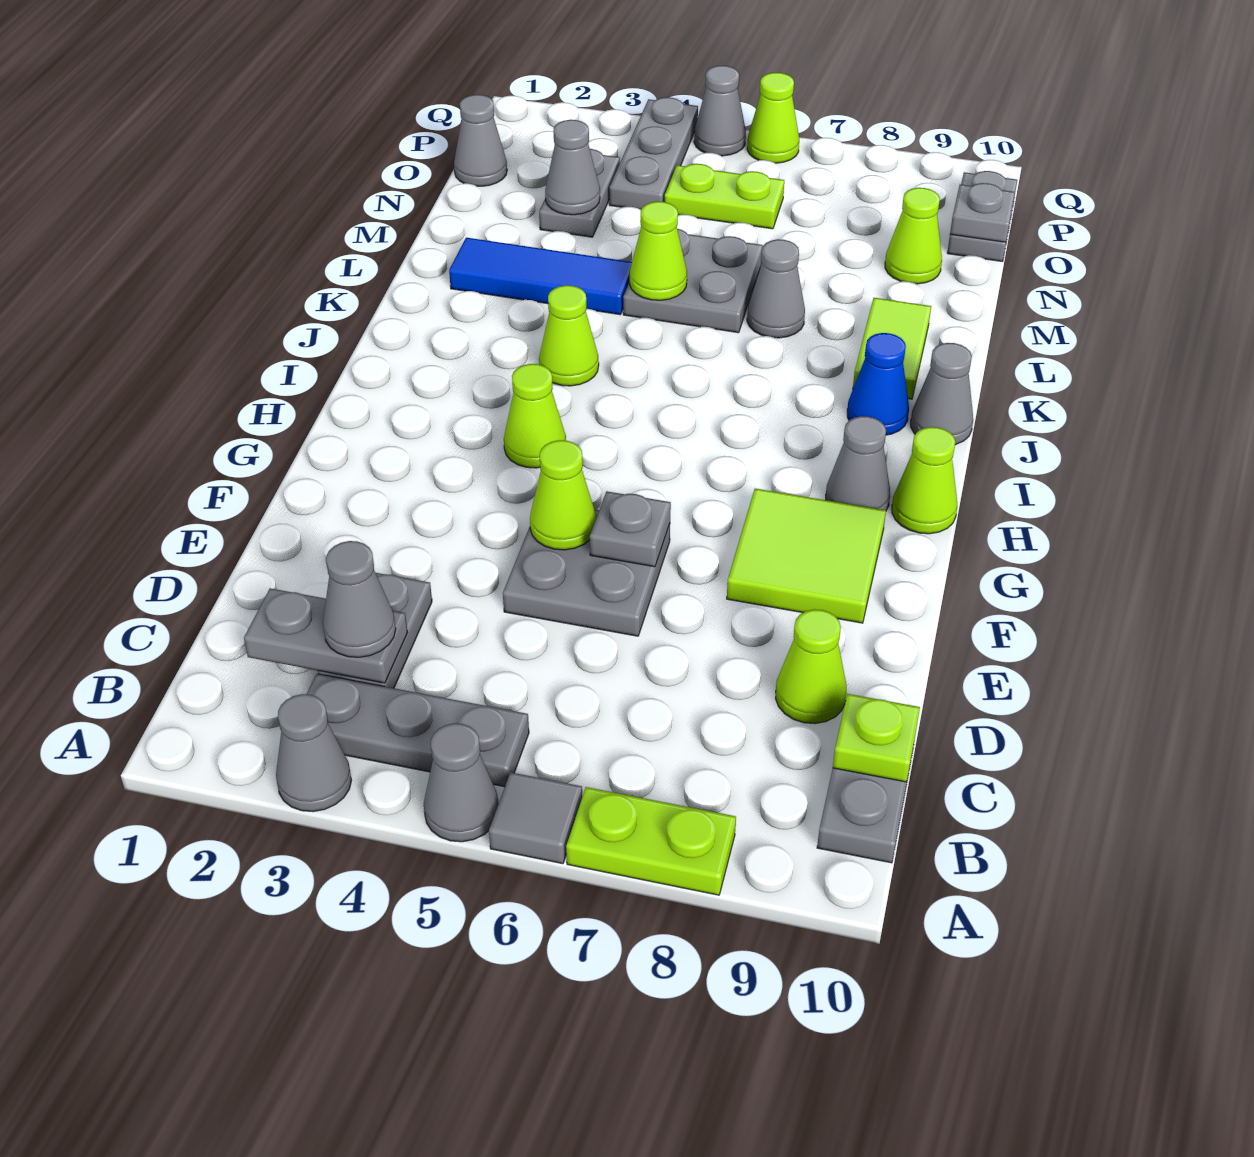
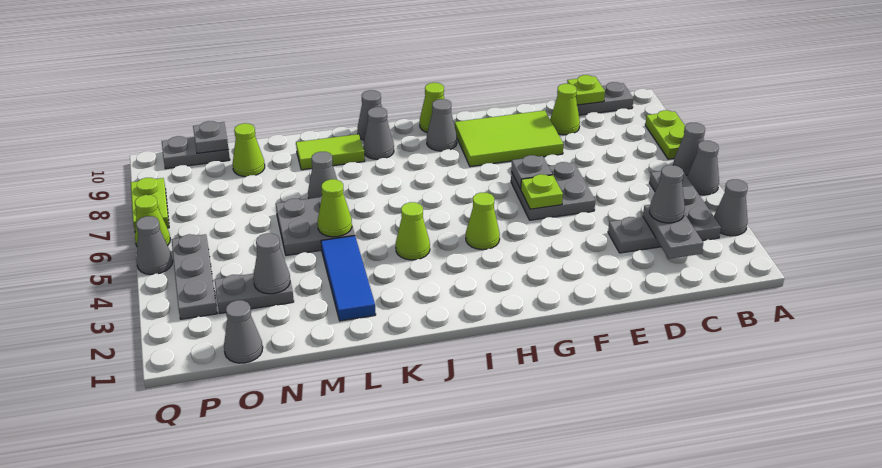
grey 1x1 tile [489,772,582,864] -> grey 1x1 cone [674,123,705,175]
lime 1x1 cone [530,440,596,550] -> lime 1x1 plate [521,174,563,209]
lime 2x2 tile [727,489,886,623] -> lime 2x3 tile [455,110,563,167]
blue 1x1 cone [847,333,909,435] -> grey 1x1 cone [363,107,394,159]
grey 1x3 plate [609,97,698,210] -> grey 1x3 plate turned to [171,234,217,319]
lime 1x2 plate [665,164,784,229] -> lime 1x2 plate moved to [131,178,169,229]

